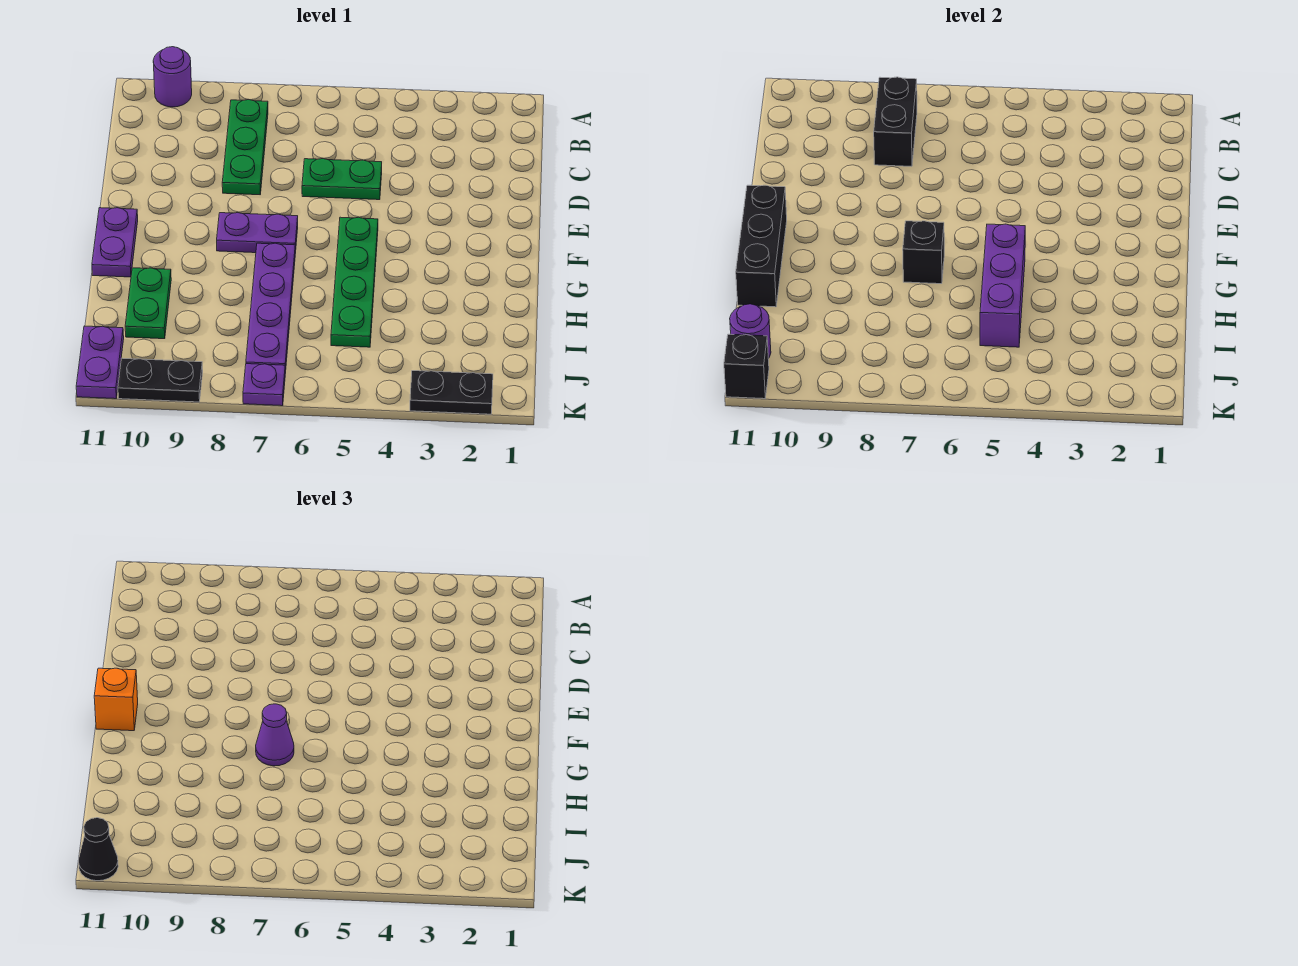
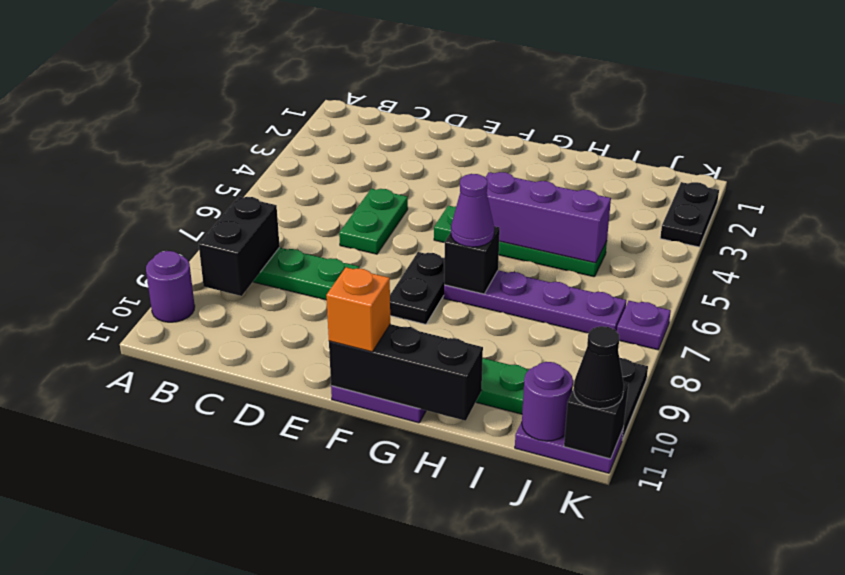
black 1x2 brick [874,77,917,166] -> black 1x2 brick turned to [199,197,280,296]
purple 1x2 plate [217,213,298,253] -> black 1x2 plate [390,252,444,324]

